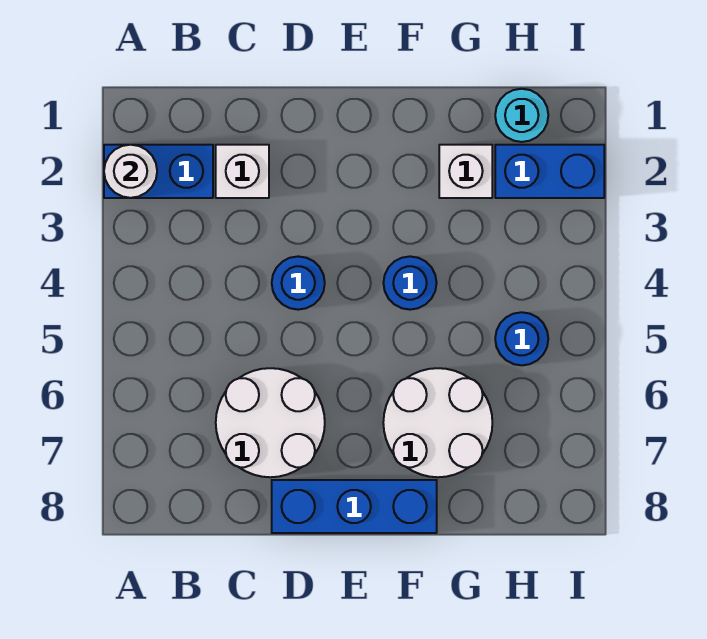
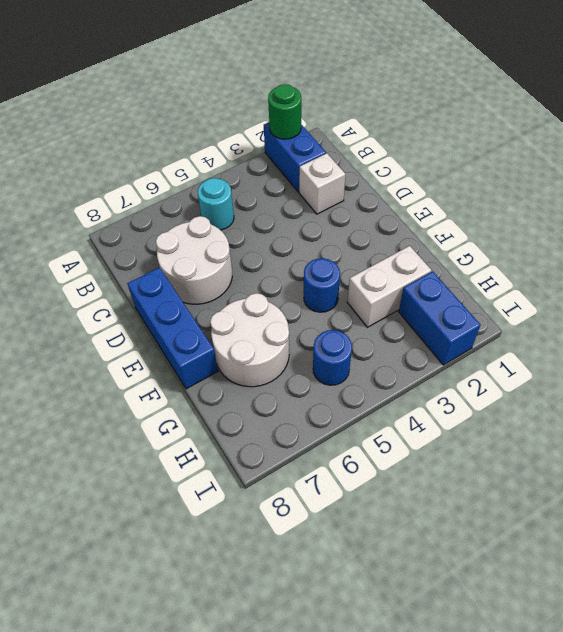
white 1x1 round brick [104,145,157,198] -> green 1x1 round brick [268,84,301,139]
blue 1x1 round brick [272,256,325,310] -> none
white 1x1 brick [439,145,492,198] -> white 1x2 brick [347,246,431,327]
cyan 1x1 round brick [495,89,548,142] -> cyan 1x1 round brick moved to [198,178,234,230]

